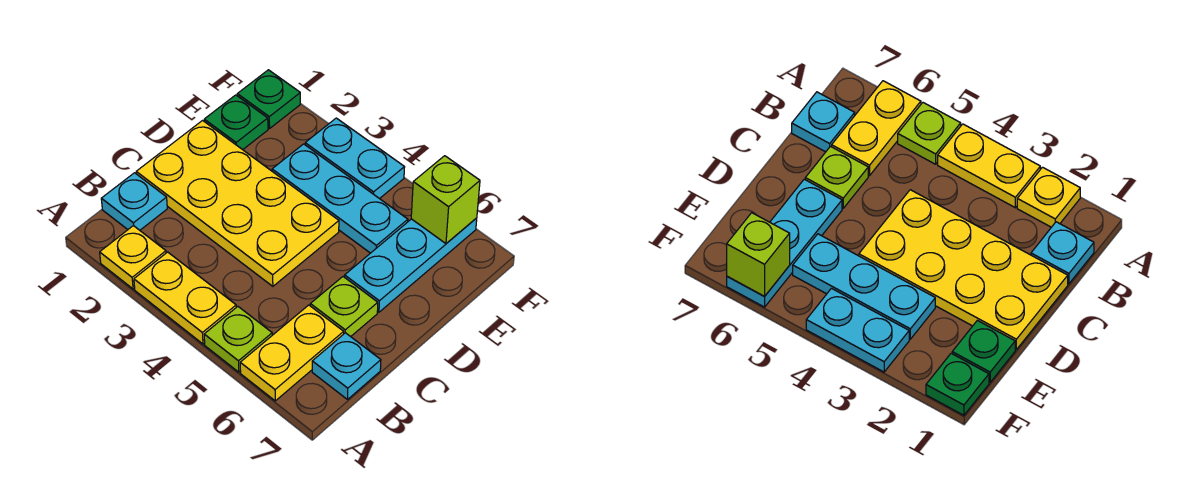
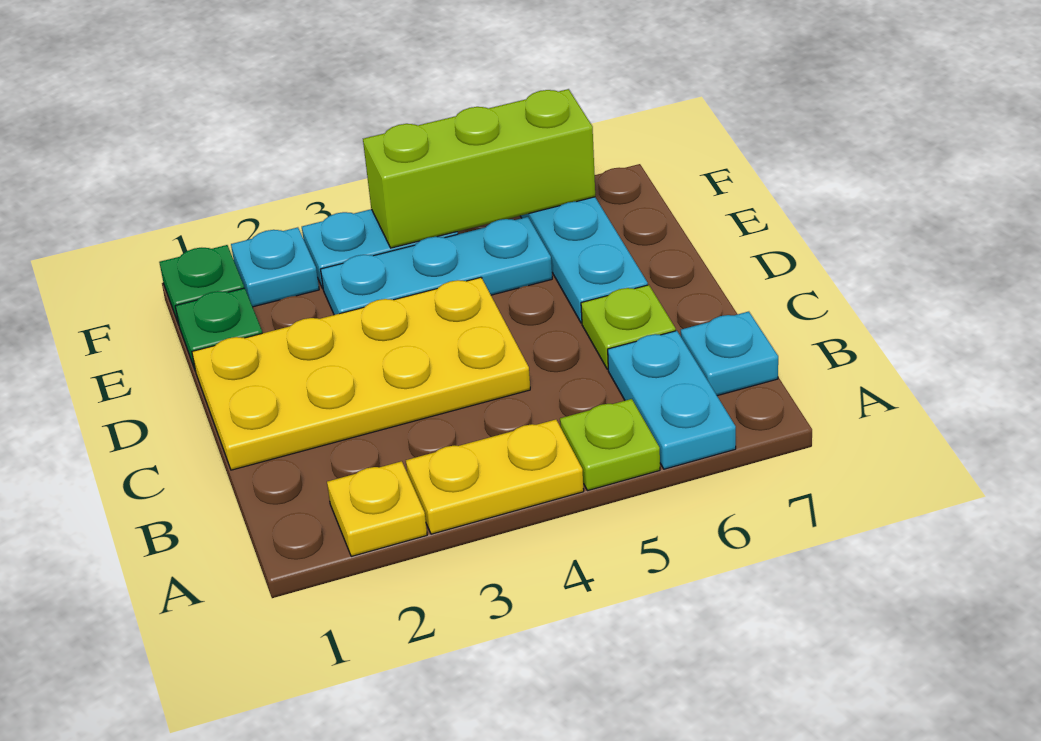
yellow 1x2 plate [240,305,344,401] -> cyan 1x2 plate [608,331,736,469]
cyan 1x1 plate [101,173,167,230] -> cyan 1x1 plate moved to [231,227,319,307]
lime 1x1 brick [411,156,480,244] -> lime 1x3 brick [363,89,595,248]

